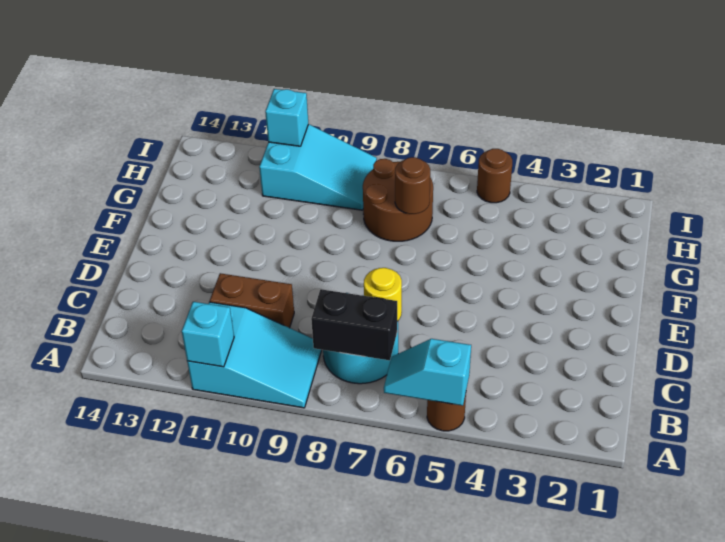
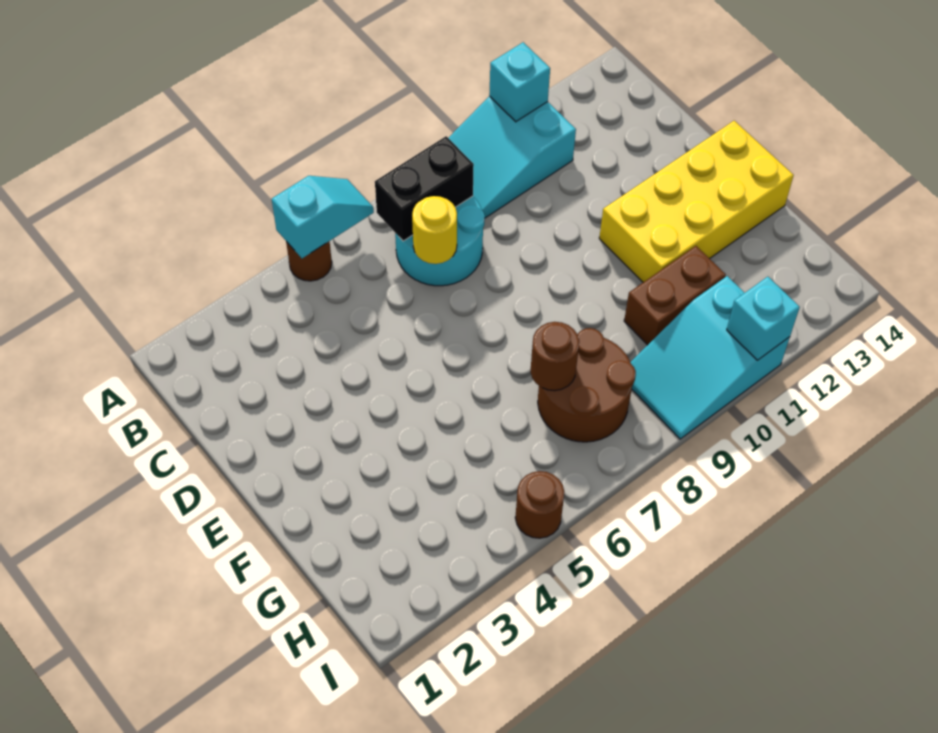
brown 1x2 brick [210,273,294,328] -> brown 1x2 brick moved to [624,246,726,345]
none -> yellow 2x4 brick [599,121,794,282]

